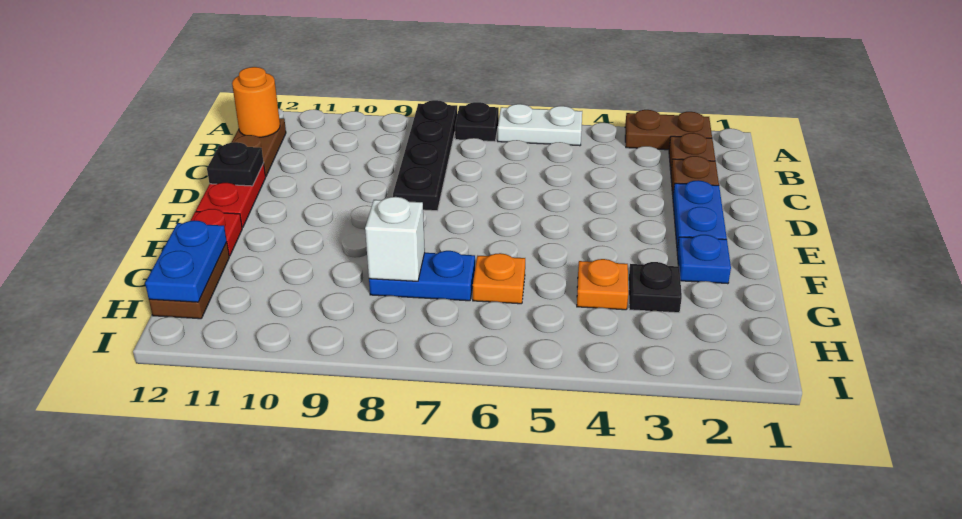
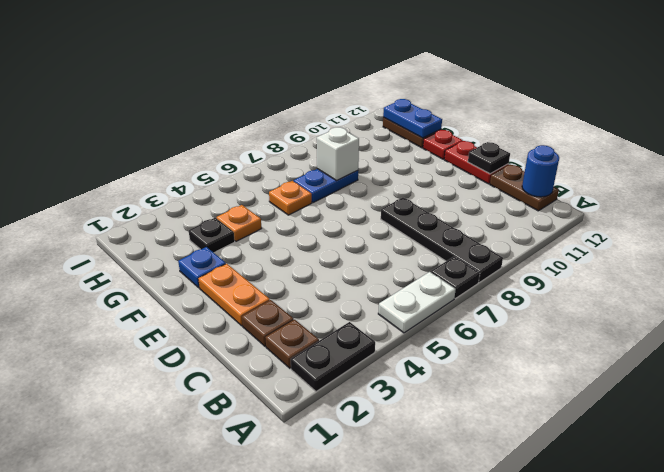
brown 1x2 plate [625,110,712,150] -> black 1x2 plate [291,322,375,392]
orange 1x1 round brick [232,67,280,137] -> blue 1x1 round brick [522,145,559,197]
blue 1x2 plate [673,180,727,250] -> orange 1x2 plate [198,264,270,326]

